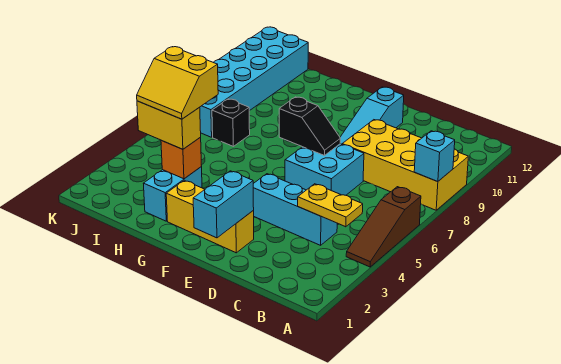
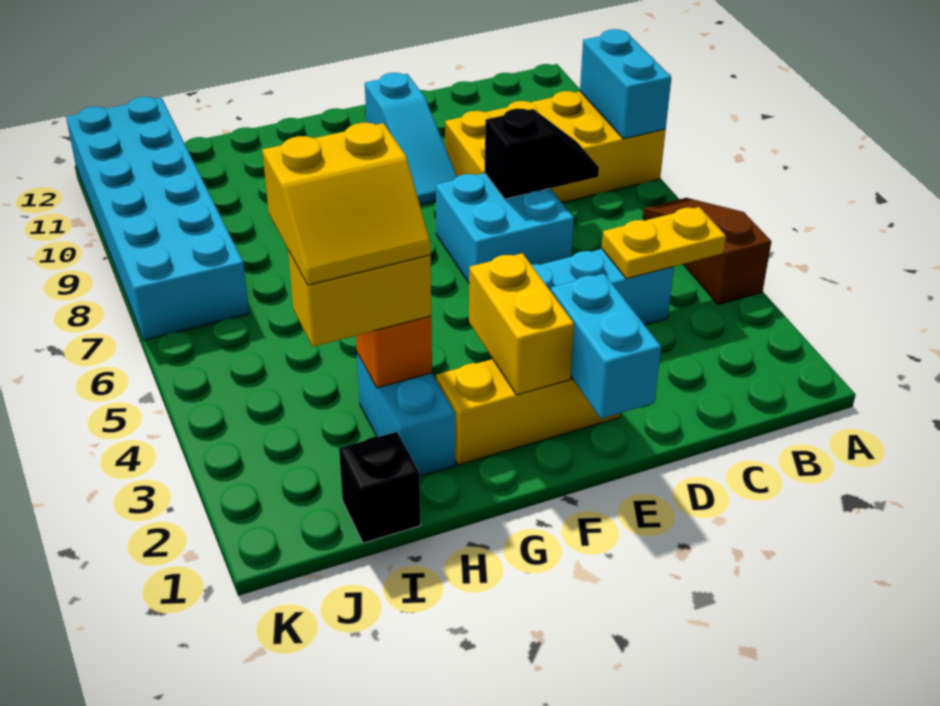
brown 1x3 slope [346,187,421,267] -> brown 1x3 slope turned to [643,198,771,305]
cyan 1x1 brick [414,131,455,182] -> cyan 1x2 brick [580,29,671,139]
black 1x2 slope [279,97,340,156] -> black 1x2 slope moved to [485,109,599,199]
none -> yellow 1x2 brick [469,253,574,395]
black 1x1 brick [212,99,250,146] -> black 1x1 brick moved to [339,432,421,543]

